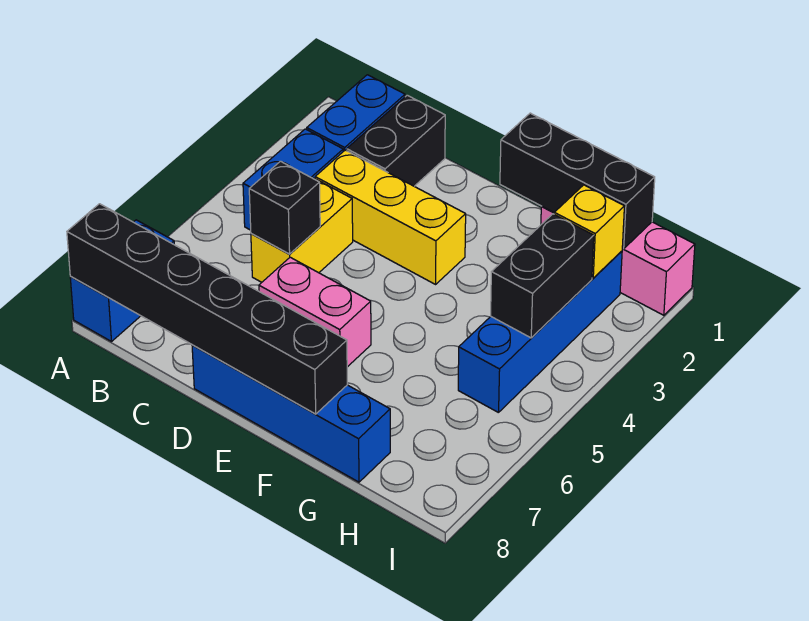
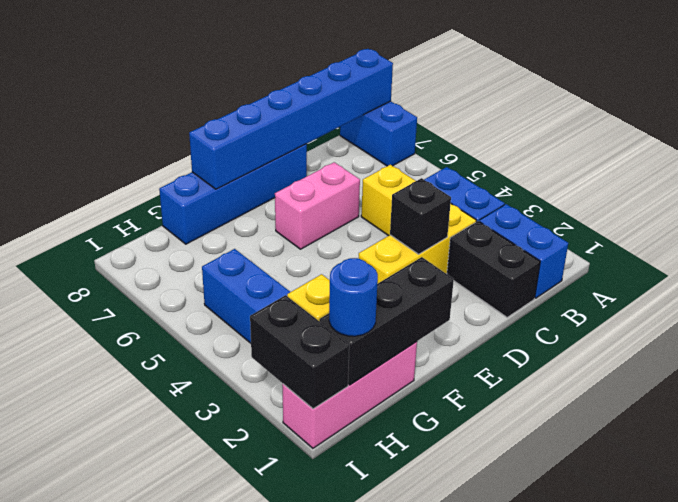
black 1x6 brick [67,204,347,414] -> blue 1x6 brick [189,49,393,189]
black 1x1 brick [249,161,320,254] -> black 1x1 brick moved to [390,178,451,254]
none -> blue 1x1 round brick [329,258,378,336]
black 1x2 brick [491,214,594,338] -> black 1x2 brick moved to [250,295,349,409]

